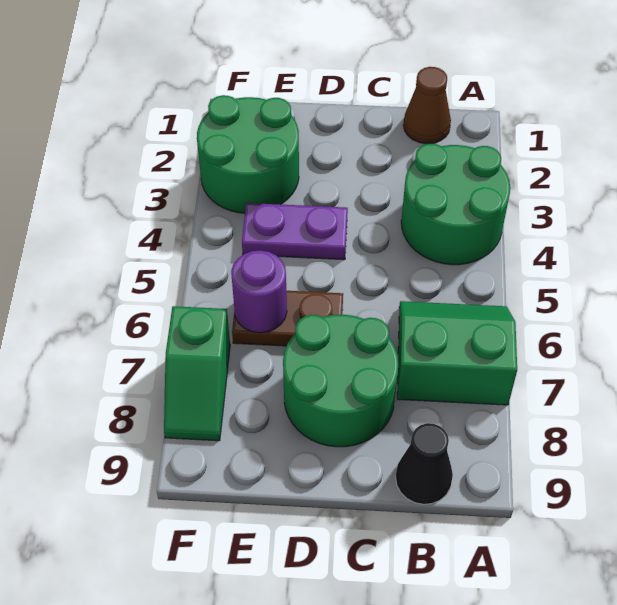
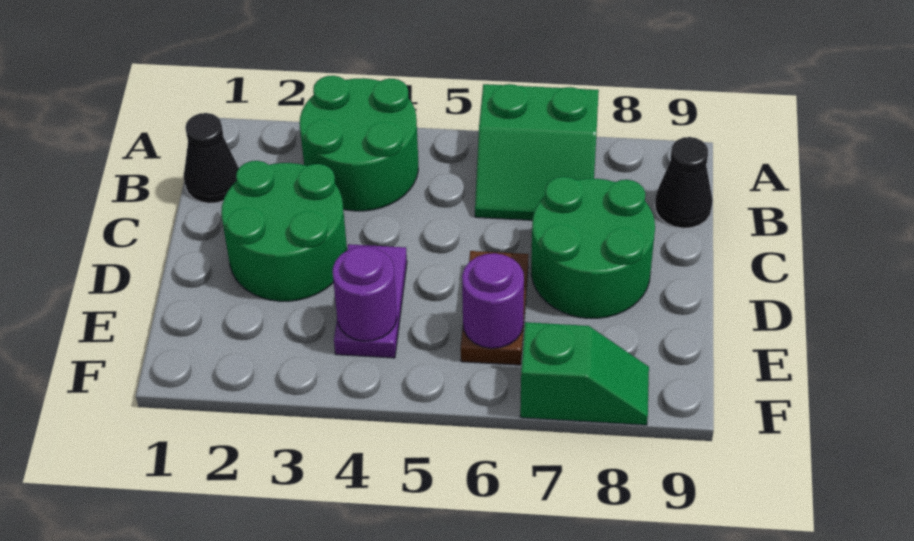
green 2x2 slope [397,301,517,405] -> green 2x2 slope turned to [475,84,599,220]
brown 1x1 cone [403,67,451,144] -> black 1x1 cone [184,113,239,203]
green 2x2 round brick [197,95,299,213] -> green 2x2 round brick moved to [221,161,347,301]
none -> purple 1x1 round brick [333,246,397,341]

